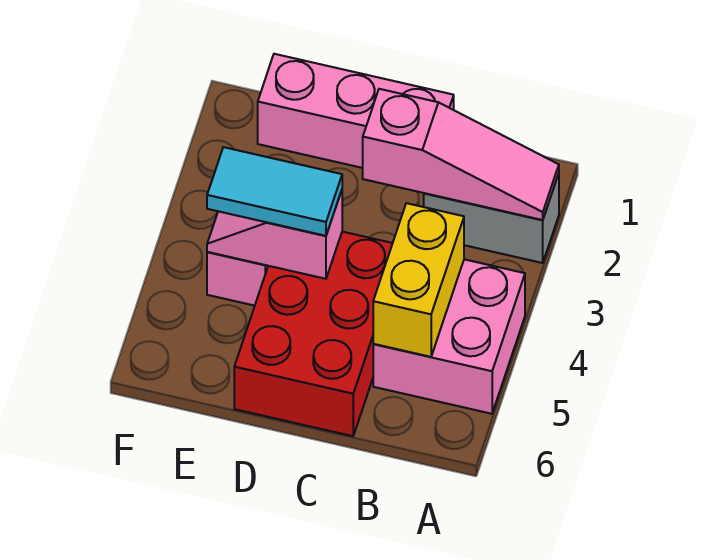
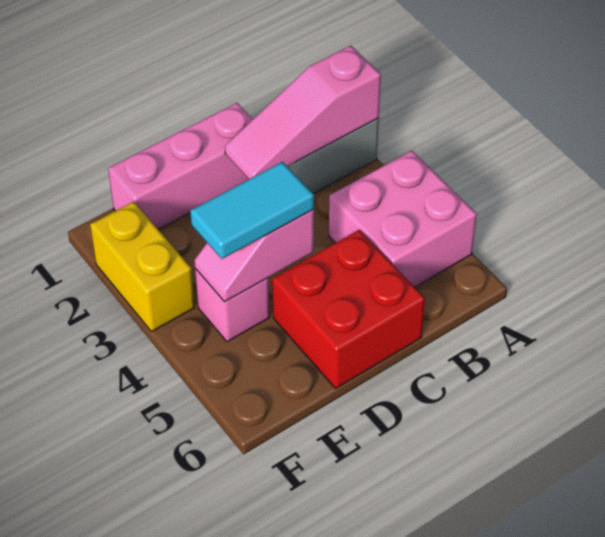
pink 1x3 slope [363,89,559,220] -> pink 1x3 slope turned to [225,46,381,179]
yellow 1x2 brick [373,203,464,357] -> yellow 1x2 brick moved to [90,202,195,332]
red 2x3 brick [234,232,393,436] -> red 2x2 brick [272,230,425,388]

